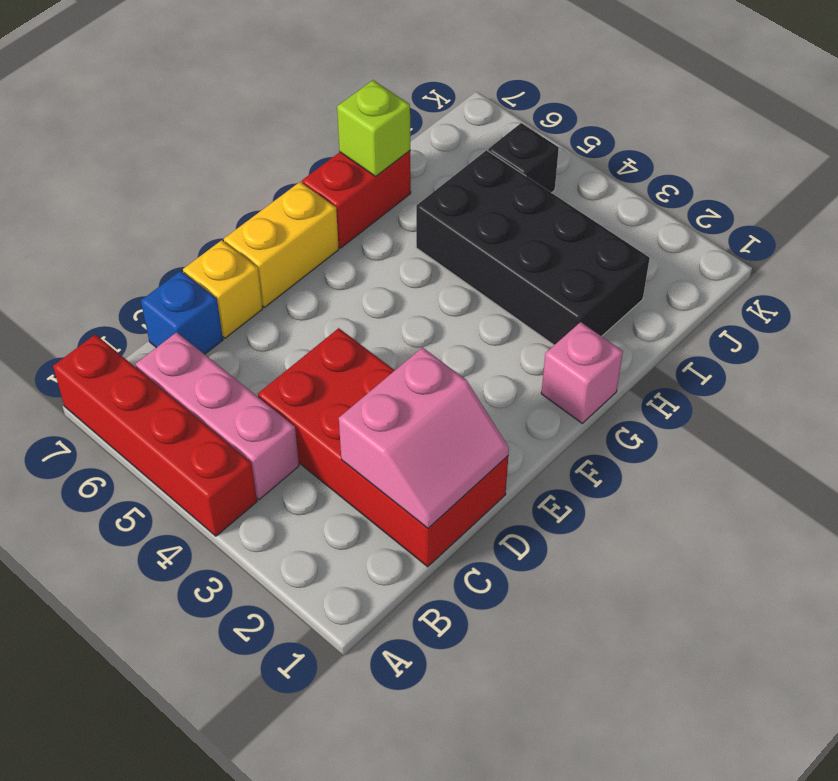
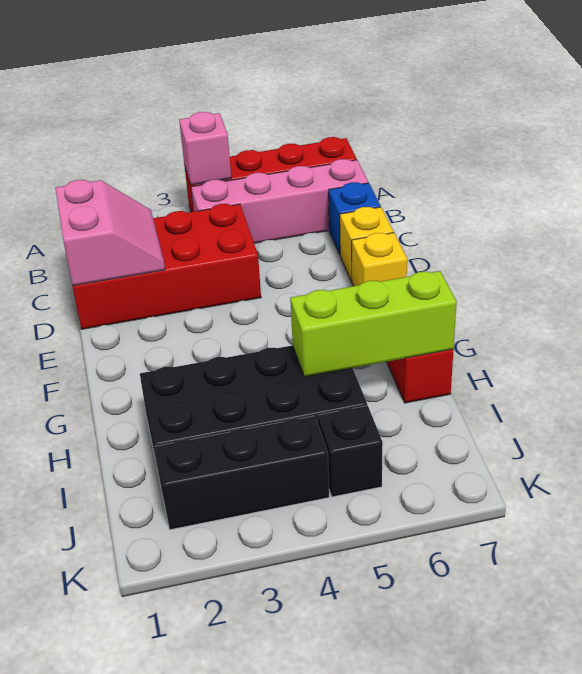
pink 1x3 brick [136,332,299,500] -> pink 1x4 brick [191,159,368,243]
pink 2x2 slope [339,347,509,528] -> pink 2x2 slope turned to [55,180,165,286]
yellow 1x2 brick [224,182,339,307] -> yellow 1x1 brick [352,233,407,286]
pink 1x1 brick [541,322,623,423] -> pink 1x1 brick moved to [179,112,231,185]
lime 1x1 brick [337,80,410,176] -> lime 1x3 brick [290,271,457,377]
none -> black 1x3 brick [155,416,329,530]

